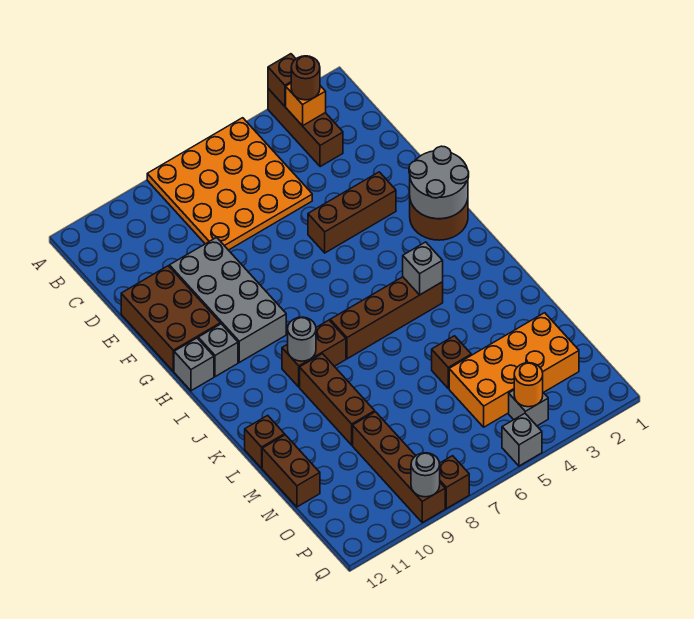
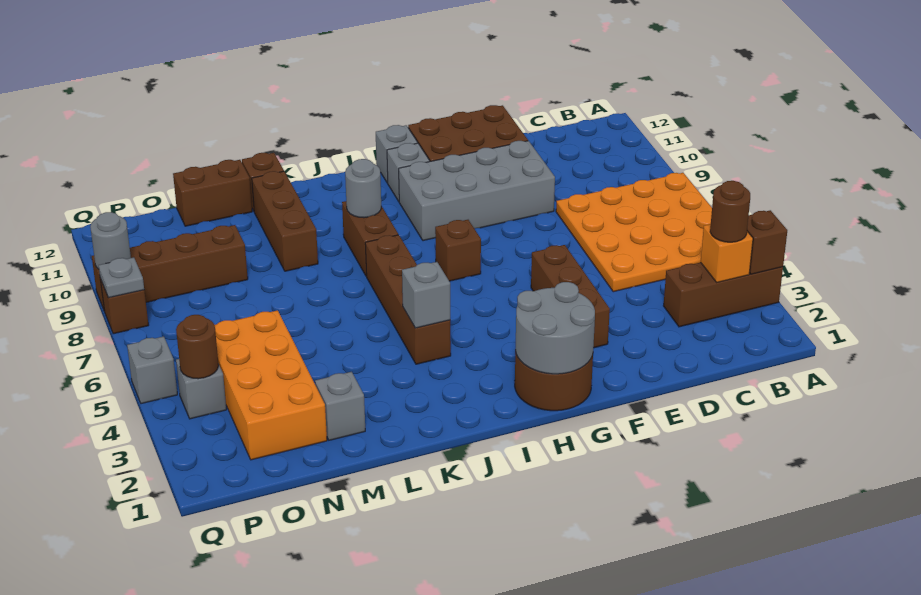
brown 1x3 brick [300,354,375,445] -> brown 1x3 brick turned to [252,171,318,271]
none -> grey 1x1 brick [315,372,365,440]
brown 1x1 brick [432,336,471,389] -> brown 1x1 brick moved to [435,220,481,281]
orange 1x1 round brick [514,363,543,407] -> brown 1x1 round brick [176,315,219,379]
none -> grey 1x1 plate [99,257,144,298]

